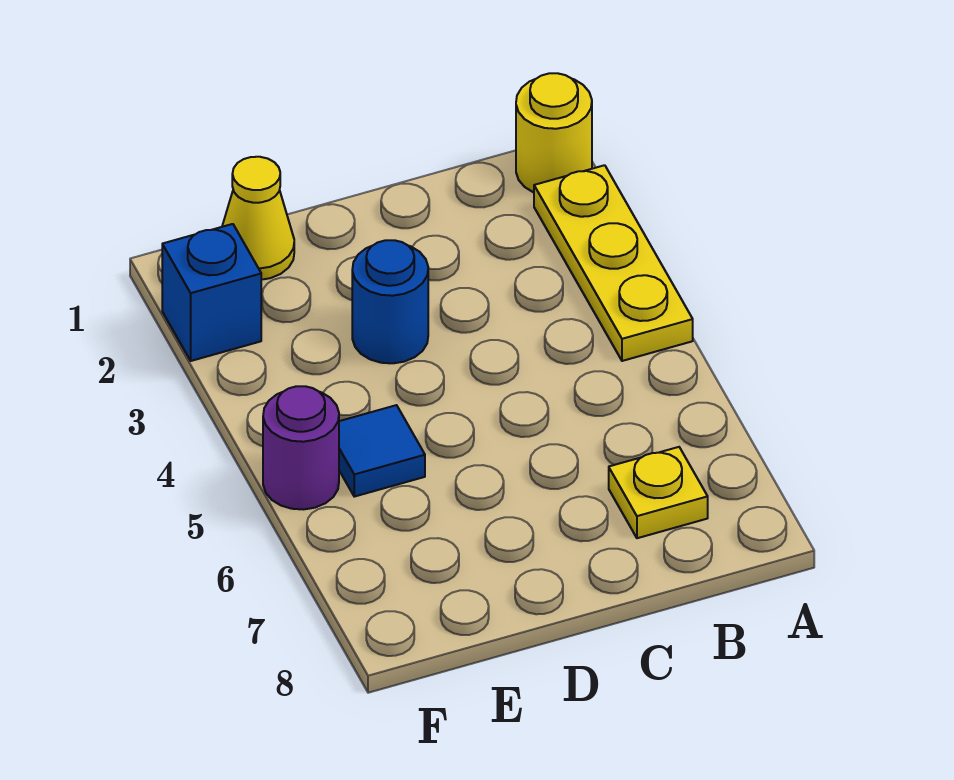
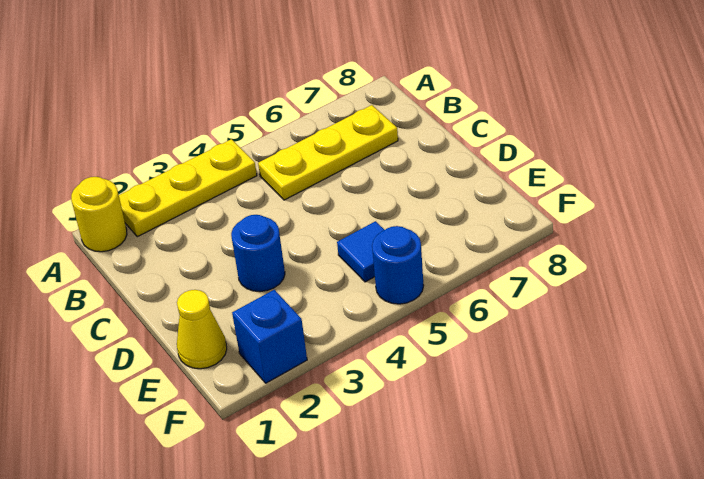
yellow 1x1 plate [609,447,708,538] -> yellow 1x3 plate [258,105,398,200]
purple 1x1 round brick [263,386,339,509] -> blue 1x1 round brick [372,226,424,304]

